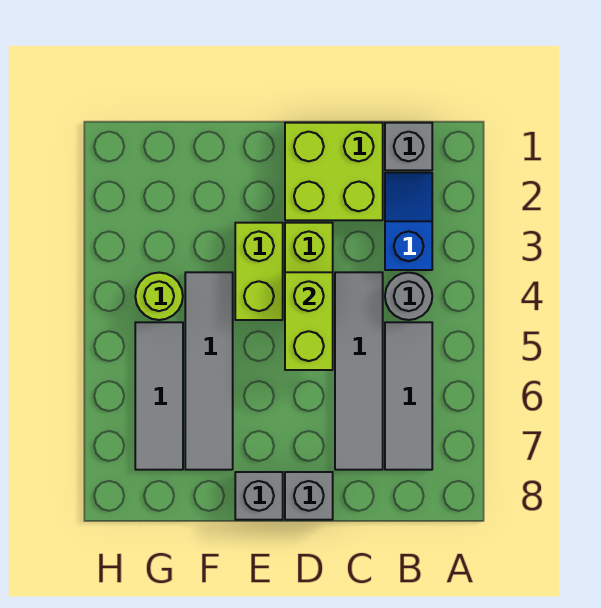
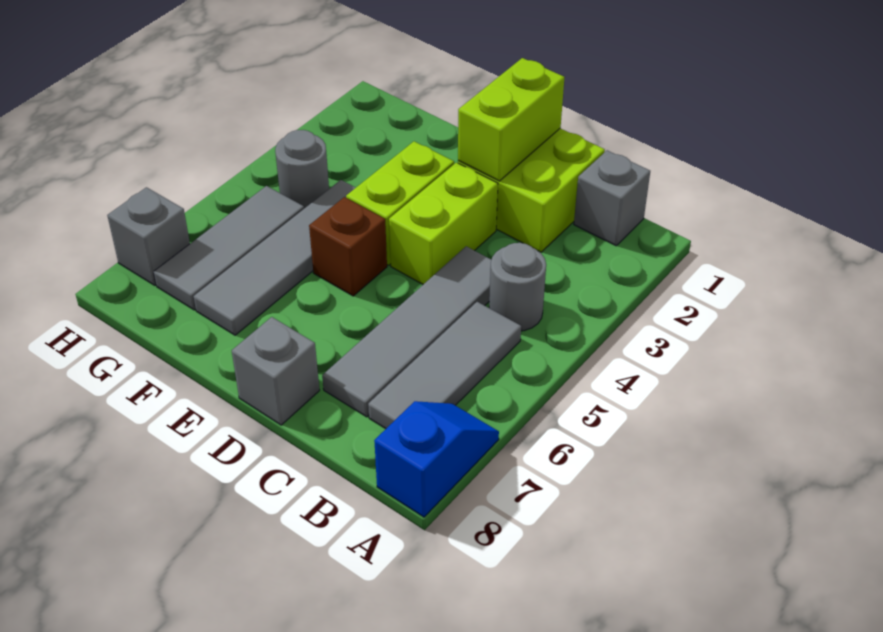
blue 1x2 slope [385,173,432,270] -> blue 1x2 slope moved to [374,401,499,517]
lime 1x2 brick [285,272,333,370] -> lime 1x2 brick moved to [458,58,564,181]
none -> brown 1x1 brick [309,197,387,296]
grey 1x1 brick [235,472,283,520] -> grey 1x1 brick moved to [107,187,190,285]
lime 1x1 round brick [135,273,183,320] -> grey 1x1 round brick [275,130,329,208]

